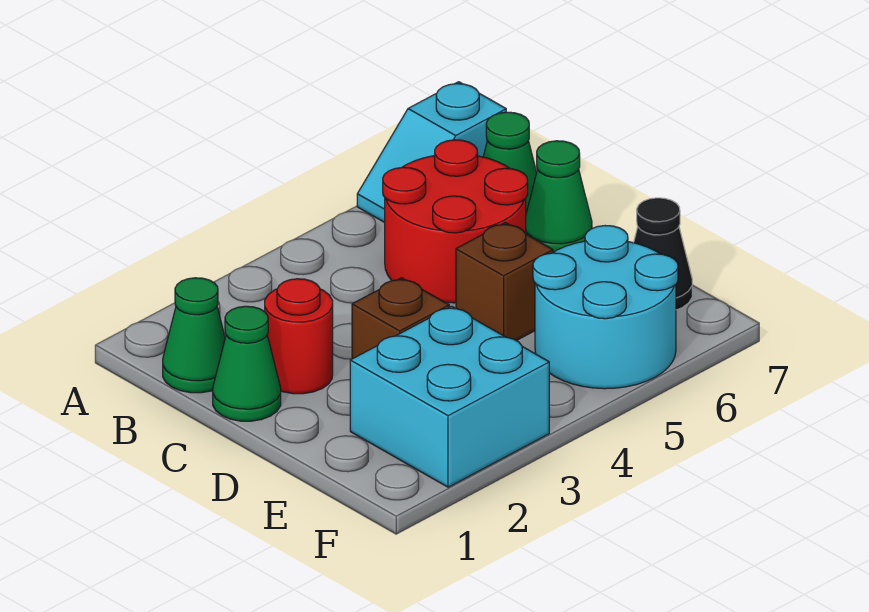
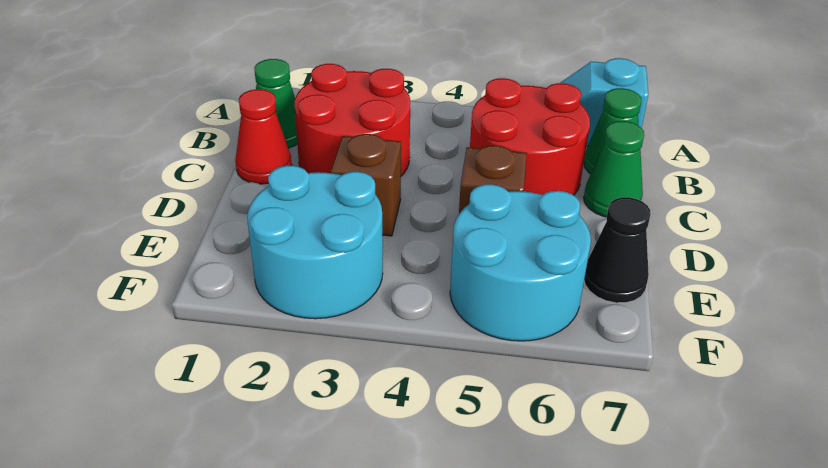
green 1x1 cone [213,306,281,421] -> red 1x1 cone [235,89,292,184]
red 1x1 round brick [265,279,333,394] -> red 2x2 round brick [295,64,410,176]
cyan 2x2 brick [350,306,549,487] -> cyan 2x2 round brick [247,165,383,319]

